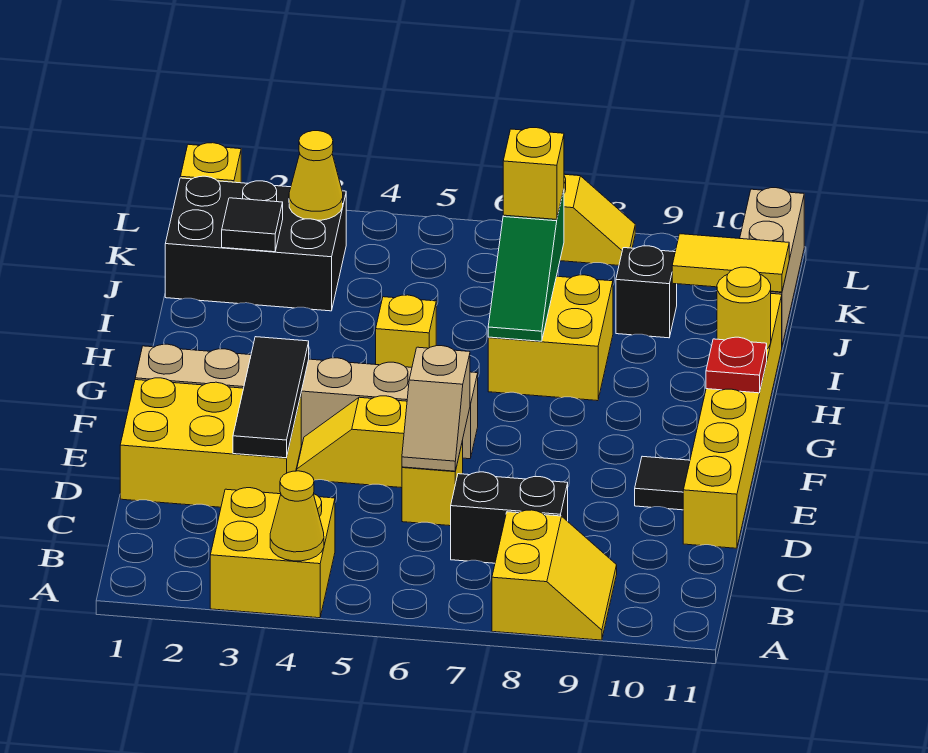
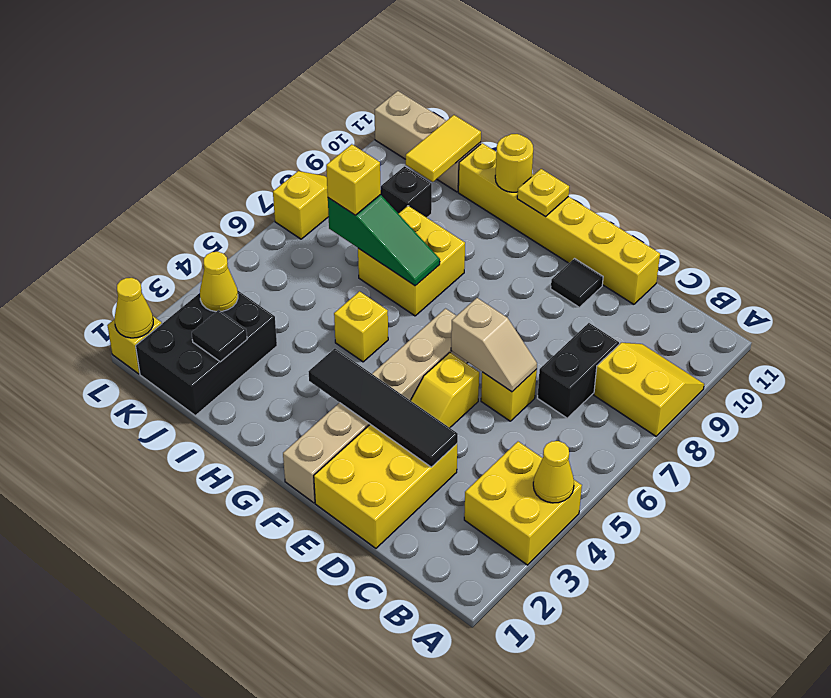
black 1x3 tile [233,337,309,458] -> black 1x4 tile [309,349,458,467]
red 1x1 plate [706,337,767,393] -> yellow 1x1 plate [517,169,569,217]
none -> yellow 1x1 cone [115,278,153,338]

